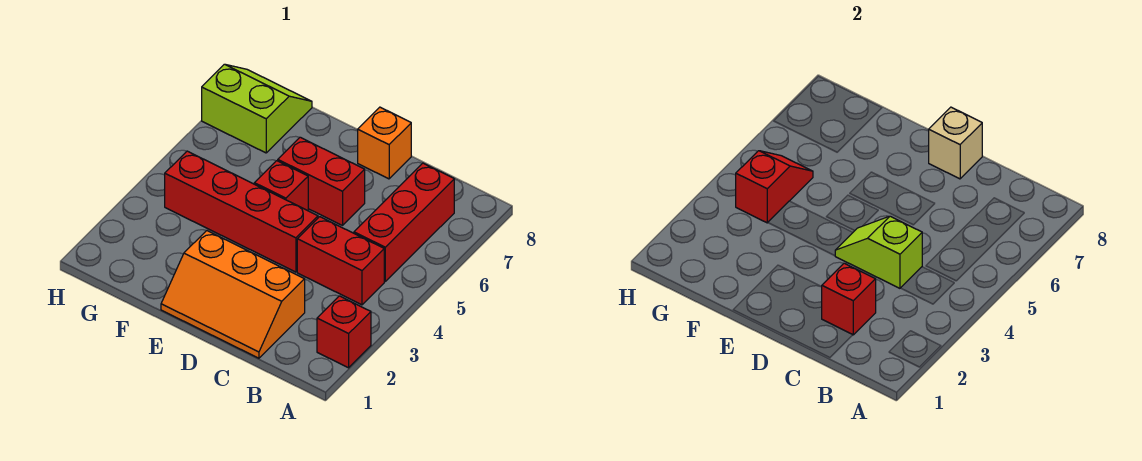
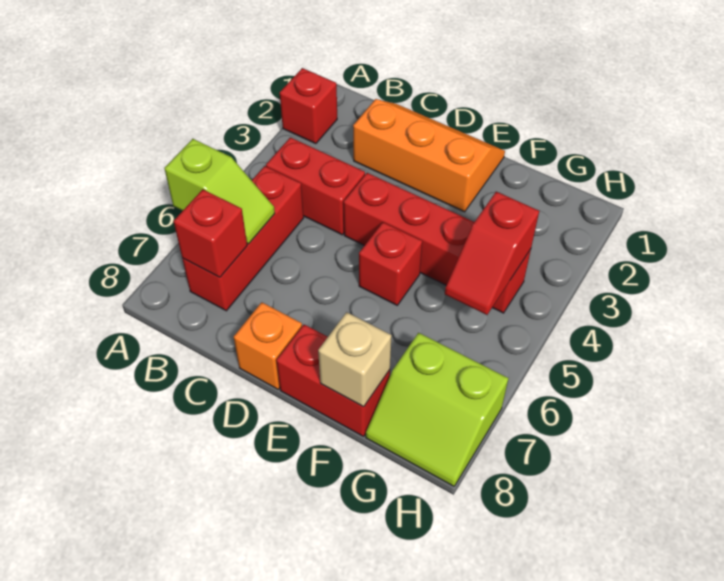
red 1x1 brick [822,263,876,335] -> red 1x1 brick moved to [173,190,247,277]
lime 1x2 slope [835,216,922,288] -> lime 1x2 slope moved to [164,139,275,244]
red 1x2 brick [278,137,365,225] -> red 1x2 brick moved to [276,325,390,436]
tan 1x1 brick [929,107,982,179] -> tan 1x1 brick moved to [318,312,391,407]

